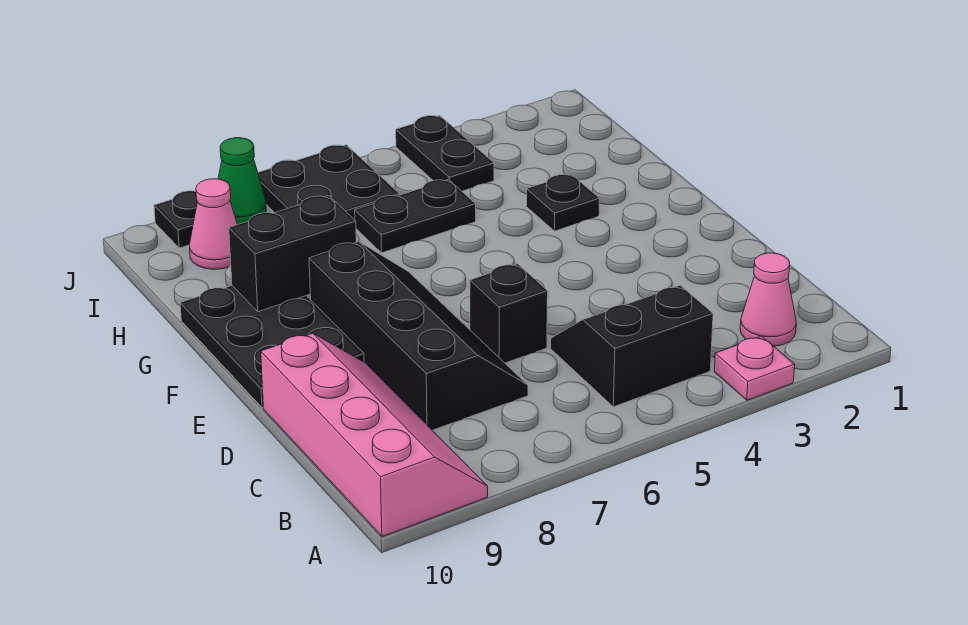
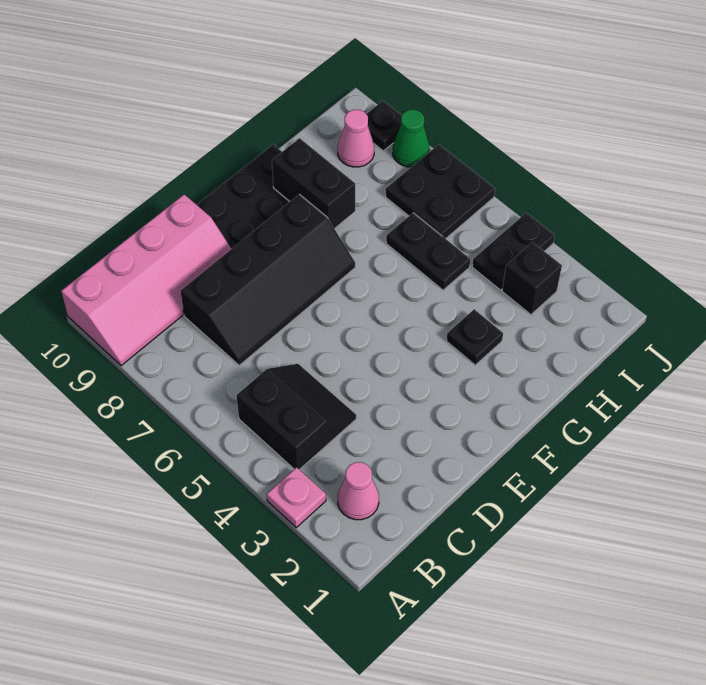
black 1x1 brick [470,264,548,363] -> black 1x1 brick moved to [502,242,562,315]

